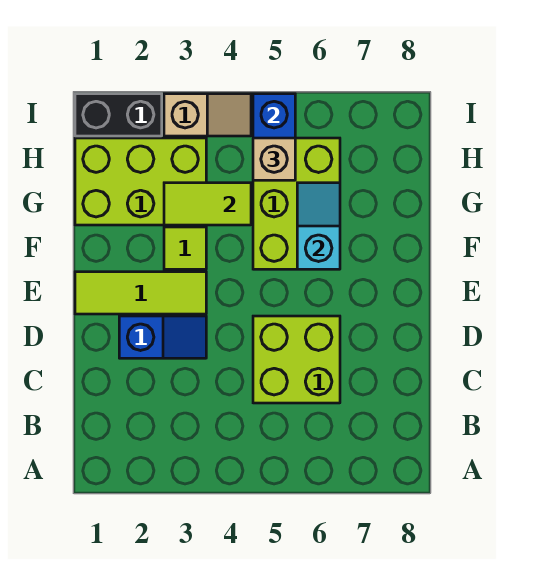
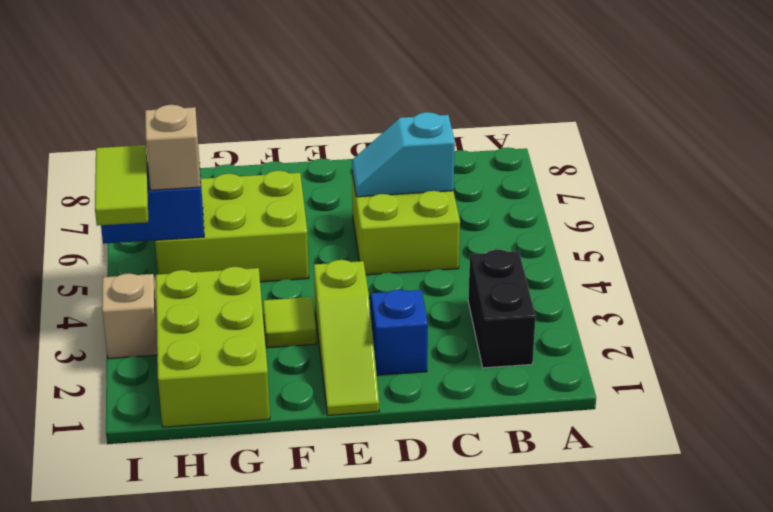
lime 1x3 tile [75,272,206,314] -> lime 1x3 slope [314,260,379,415]
cyan 1x2 slope [297,183,340,269] -> cyan 1x2 slope moved to [352,112,455,197]
lime 1x2 tile [164,183,251,225] -> lime 1x2 tile moved to [95,145,148,226]
black 1x2 brick [75,94,162,136] -> black 1x2 brick moved to [468,250,536,368]

